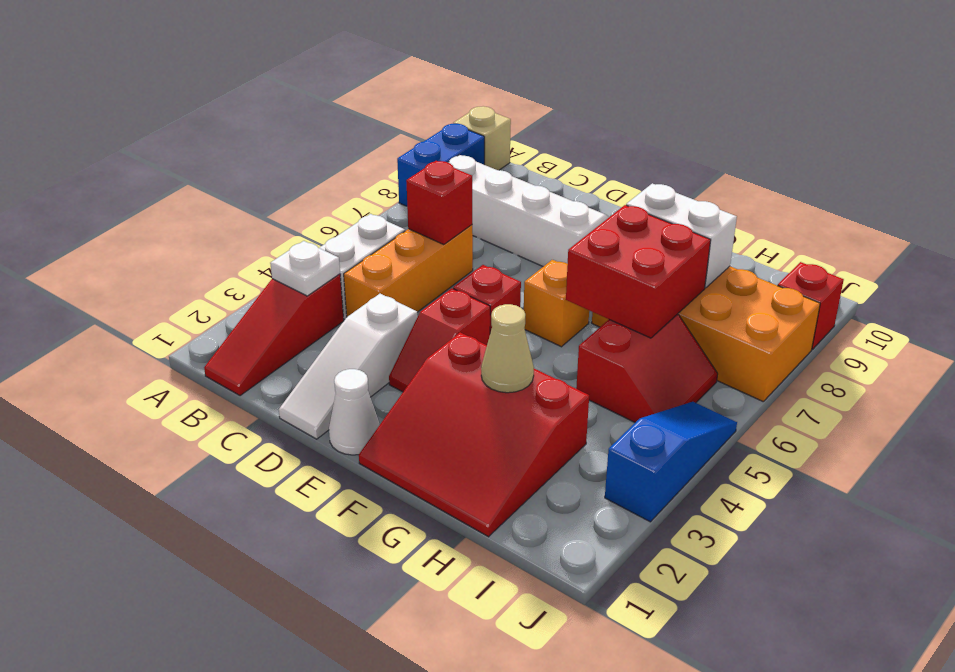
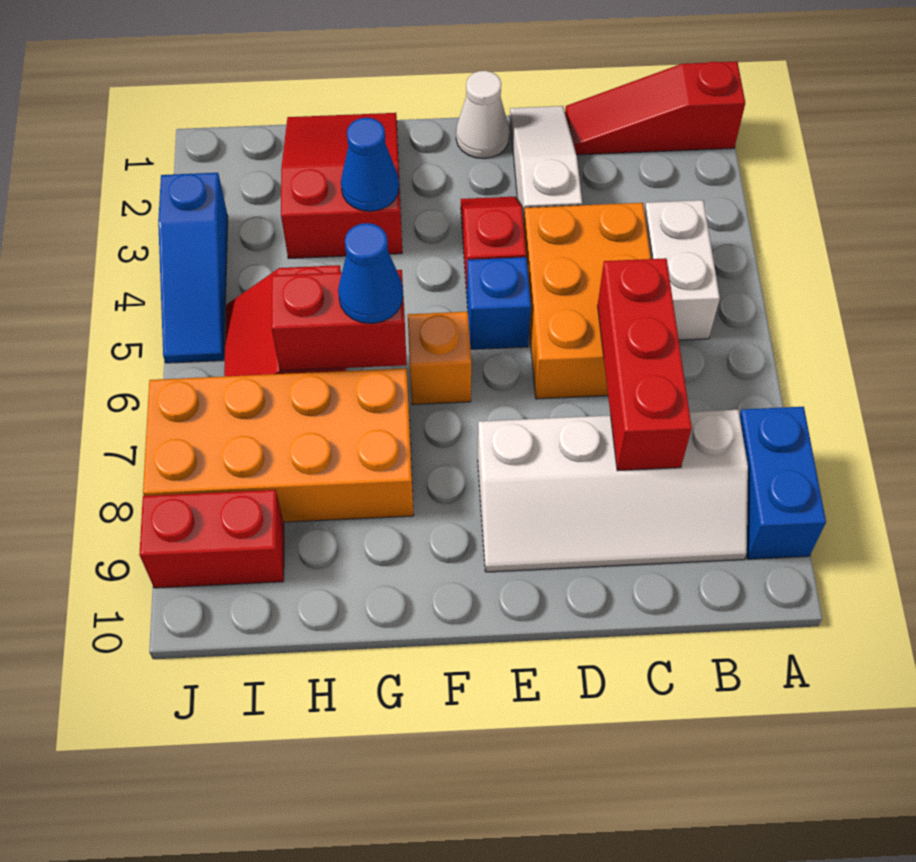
tan 1x1 brick [453,106,511,170] -> none
red 1x3 slope [204,274,344,396] -> red 1x3 slope turned to [565,61,745,155]
white 1x1 plate [270,241,340,296] -> none
orange 1x3 brick [344,225,473,317] -> orange 2x3 brick [524,203,651,399]
red 1x1 brick [406,161,472,244] -> red 1x3 brick [598,258,692,471]
red 1x1 brick [453,265,521,333] -> blue 1x1 brick [467,257,531,349]
red 3x3 slope [359,333,589,537] -> red 2x3 slope [281,113,402,258]
tan 1x1 cone [481,304,534,393] -> blue 1x1 cone [341,118,399,211]
red 2x2 brick [566,205,711,338] -> red 1x2 brick [271,270,407,371]
none -> blue 1x1 cone [338,223,403,324]
white 1x2 brick [626,183,737,288] -> none
red 1x1 brick [778,262,844,349] -> red 1x2 brick [139,490,284,588]

